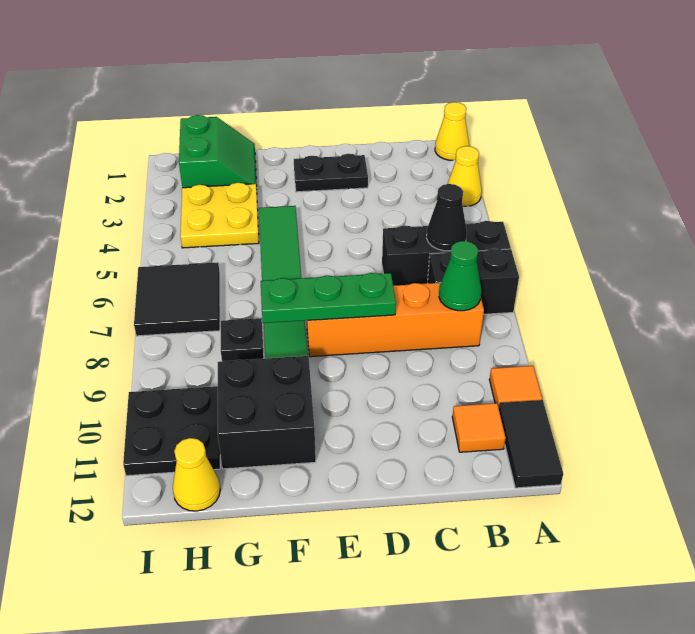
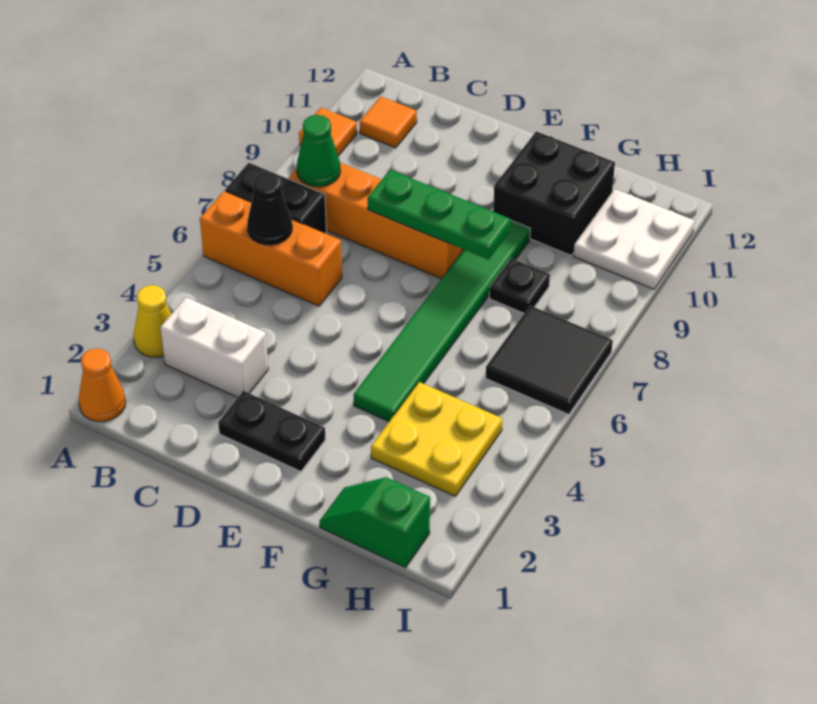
yellow 1x1 cone [435,102,469,160] -> orange 1x1 cone [78,348,126,422]
black 1x3 brick [382,221,511,286] -> orange 1x3 brick [200,191,342,306]
black 1x2 tile [499,400,563,488] -> none
none -> white 1x2 brick [160,297,268,397]
green 2x2 slope [179,115,257,189] -> green 1x2 slope [319,477,430,568]
black 2x2 plate [123,386,220,476] -> white 2x2 plate [573,189,694,289]
yellow 1x1 cone [173,438,220,511] -> none

